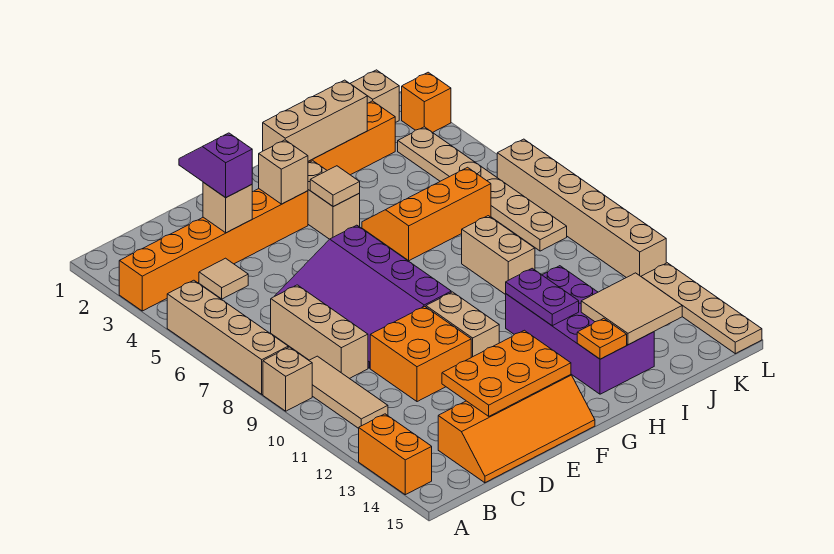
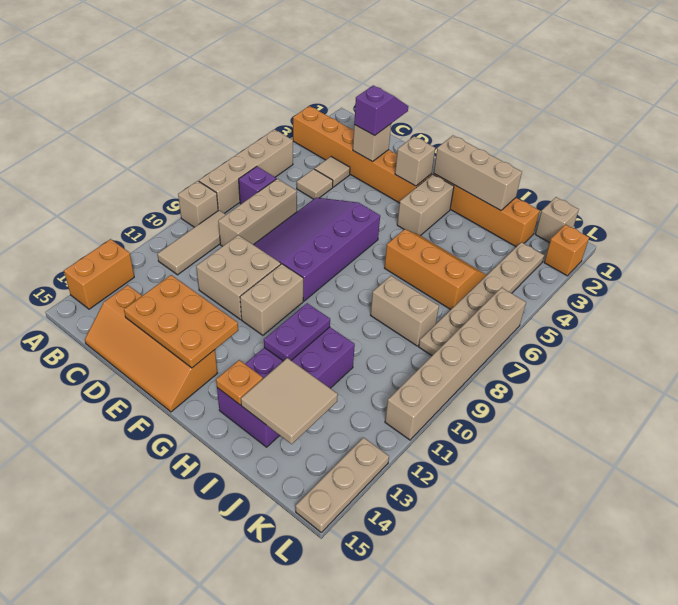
none -> purple 1x1 brick [239,167,276,204]
orange 2x2 brick [370,306,471,402] -> tan 2x2 brick [196,235,281,319]
tan 1x1 tile [310,166,360,207] -> tan 1x1 tile moved to [297,169,333,199]
tan 1x2 brick [462,216,535,295] -> tan 1x2 brick turned to [371,276,439,346]
tan 1x4 plate [641,263,762,354] -> tan 1x3 plate [296,438,389,532]

